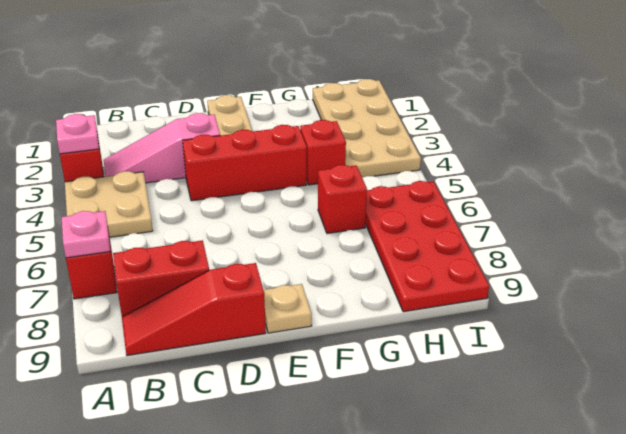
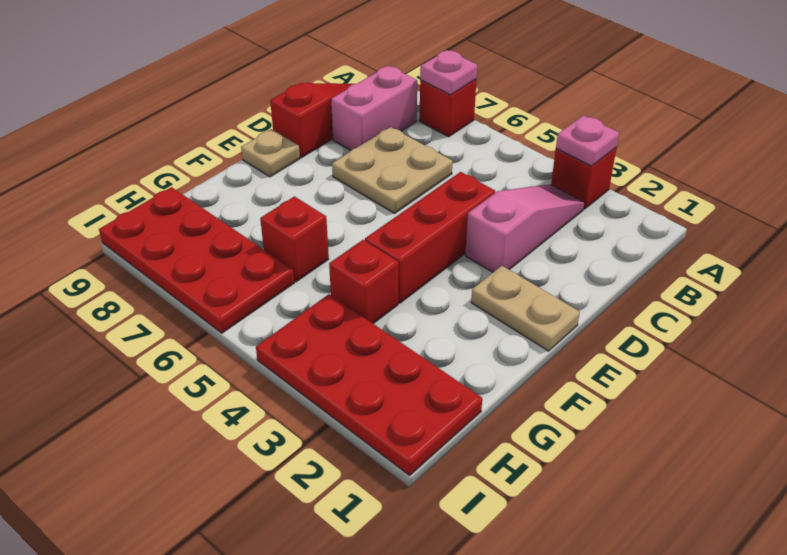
tan 2x2 plate [65,171,153,237] -> tan 2x2 plate moved to [332,127,452,213]
red 1x2 brick [113,240,209,317] -> pink 1x2 brick [331,66,417,150]
tan 2x4 plate [313,79,421,178] -> red 2x4 plate [256,294,482,475]

